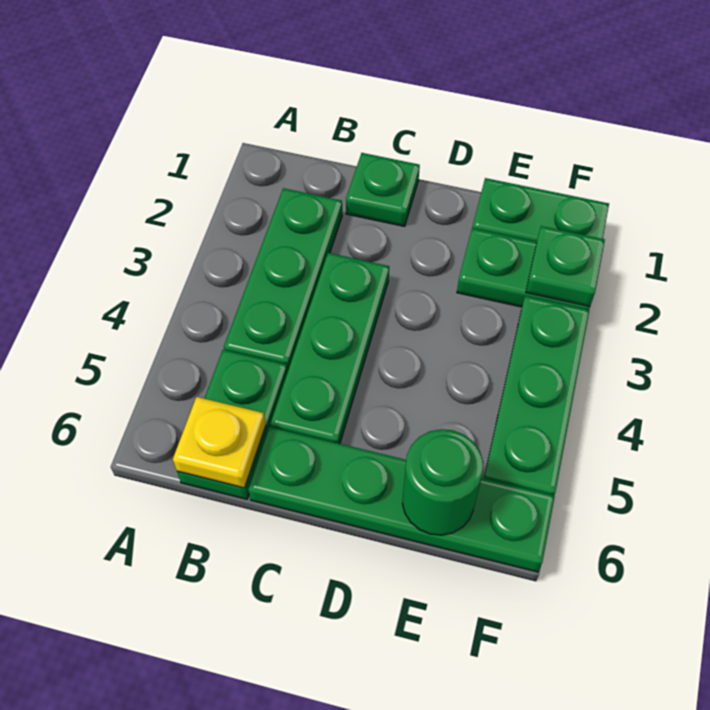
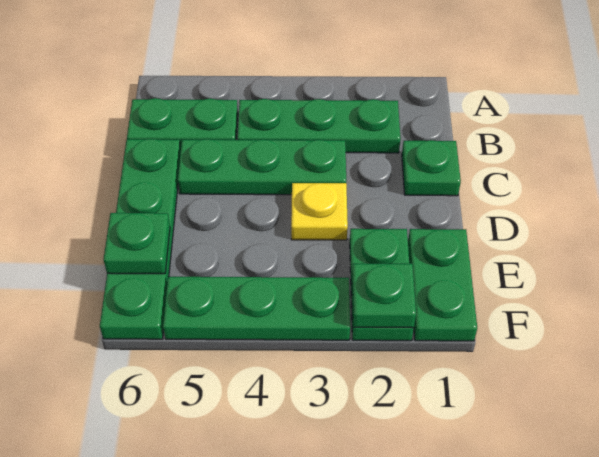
yellow 1x1 plate [173,397,266,488] -> yellow 1x1 plate moved to [291,183,348,240]
green 1x1 round brick [402,429,483,535] -> green 1x1 plate [104,213,170,274]

